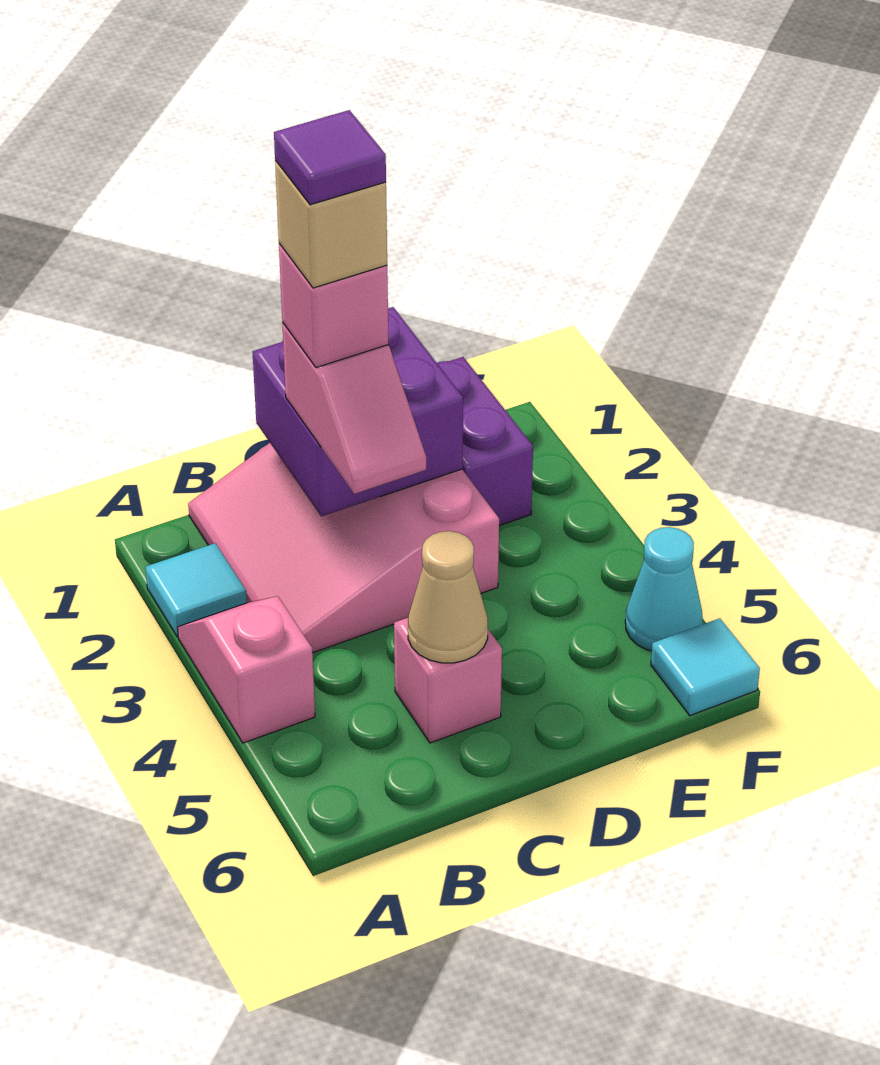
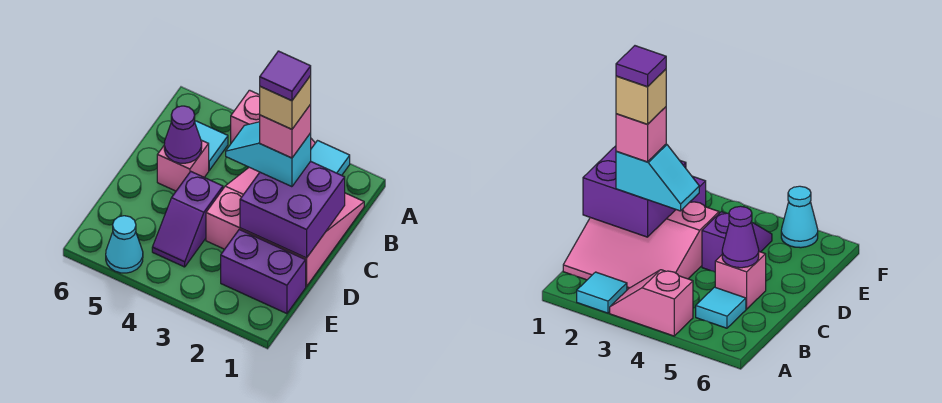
pink 1x2 slope [282,323,426,494] -> cyan 1x2 slope [226,122,311,187]
tan 1x1 cone [408,531,488,663] -> purple 1x1 cone [164,106,202,163]
none -> purple 1x2 slope [152,171,223,267]
cyan 1x1 tile [651,618,760,716] -> cyan 1x1 tile moved to [195,121,228,170]

